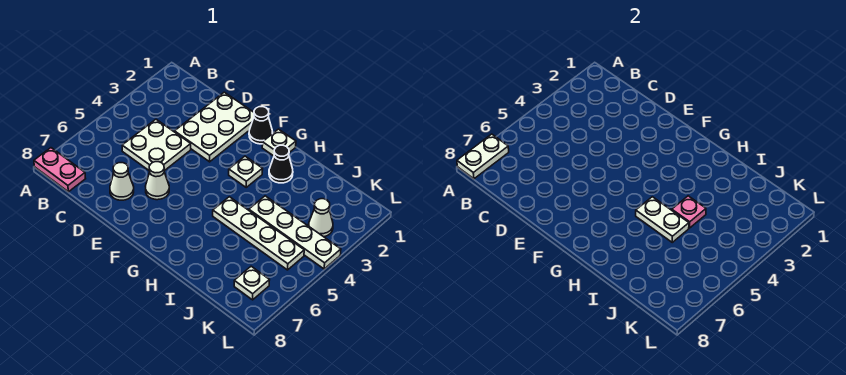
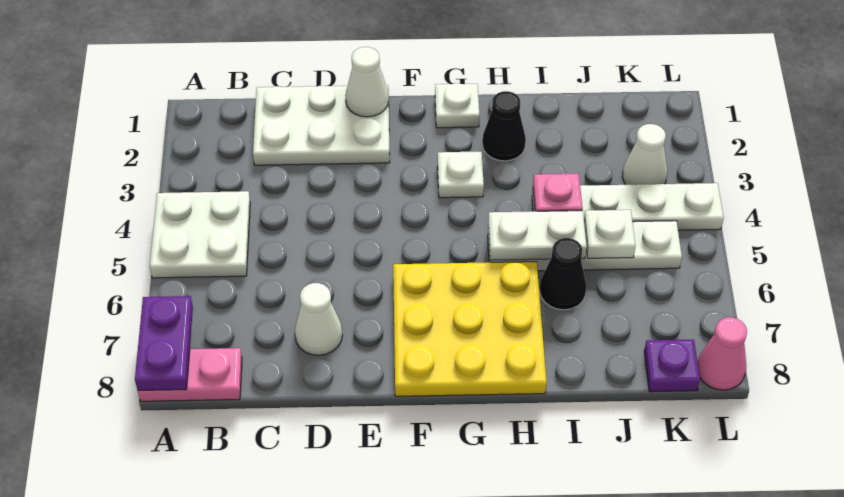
white 1x2 plate [457,134,509,179] -> purple 1x2 plate [135,296,193,390]
white 2x2 plate [122,119,191,171] -> white 2x2 plate moved to [150,191,250,278]
white 2x3 plate [175,92,254,162] -> white 2x3 plate turned to [253,85,390,165]
white 1x1 cone [146,162,169,200] -> white 1x1 cone moved to [345,47,389,117]
black 1x1 cone [249,107,272,144] -> black 1x1 cone moved to [540,238,586,310]
none -> yellow 3x3 plate [393,262,547,396]
white 1x1 plate [234,266,269,300] -> white 1x1 plate moved to [584,210,635,258]
none -> purple 1x1 plate [644,340,700,392]
none -> pink 1x1 cone [698,317,747,390]

